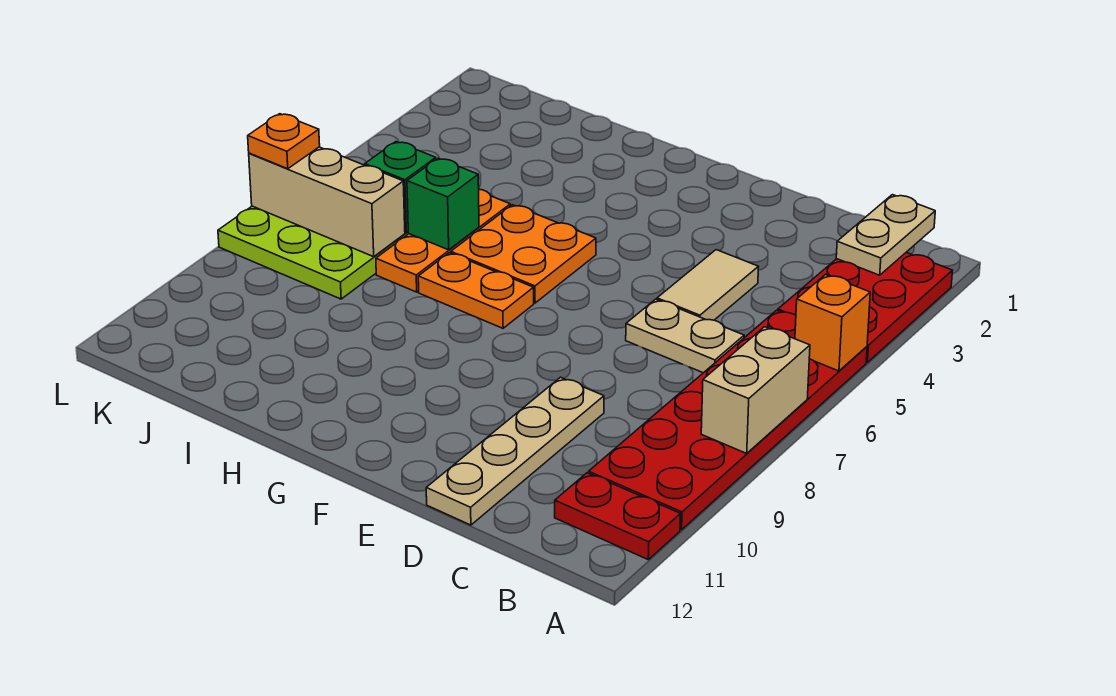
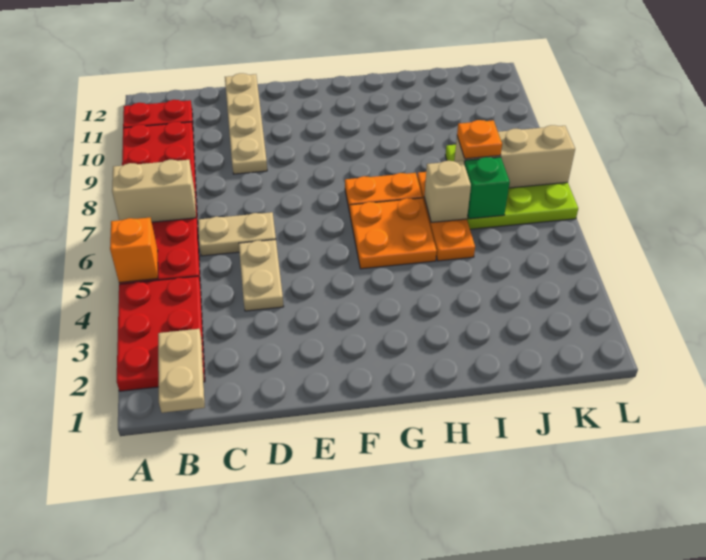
tan 1x2 brick [701,327,810,453] -> tan 1x2 brick turned to [112,160,196,222]
tan 1x2 tile [657,250,758,320] -> tan 1x2 plate [239,239,284,311]
green 1x1 brick [407,158,479,250] -> tan 1x1 brick [424,161,471,222]
orange 1x1 plate [248,114,320,169] -> orange 1x1 plate moved to [457,120,502,159]

